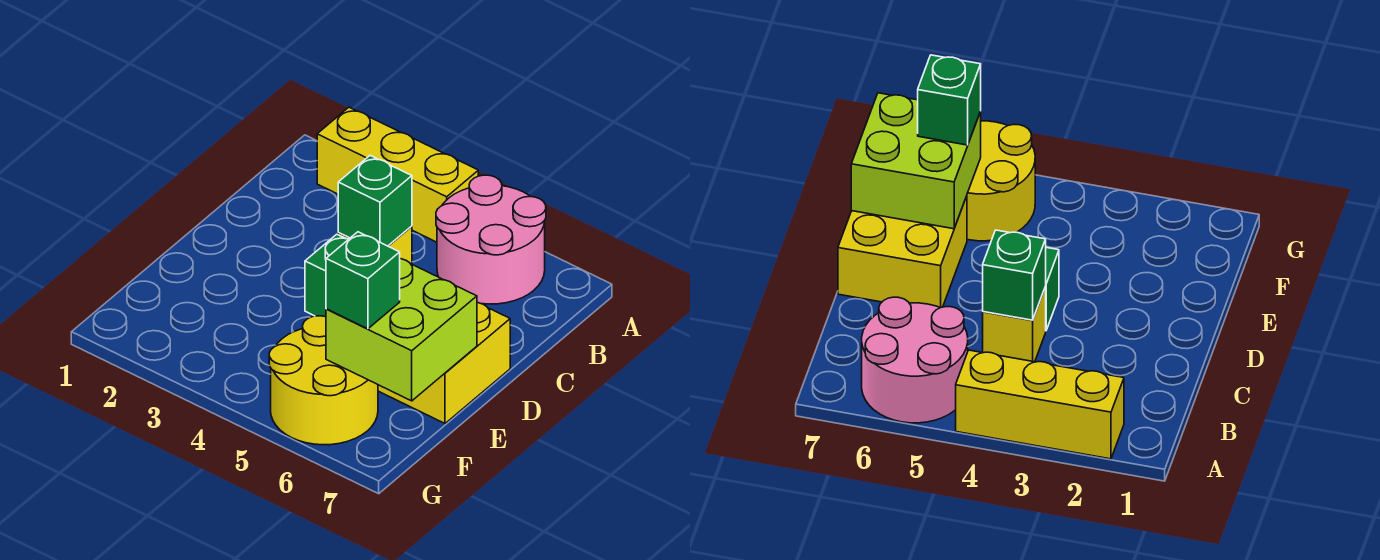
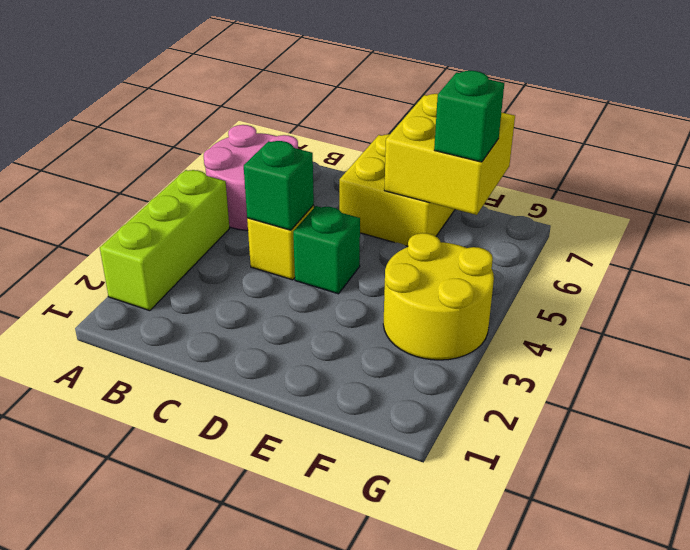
yellow 1x3 brick [317,107,478,242] -> lime 1x3 brick [100,170,230,311]
lime 2x2 brick [326,259,477,401] -> yellow 2x2 brick [384,94,515,215]
yellow 2x2 round brick [269,316,378,445] -> yellow 2x2 round brick moved to [383,233,494,360]

